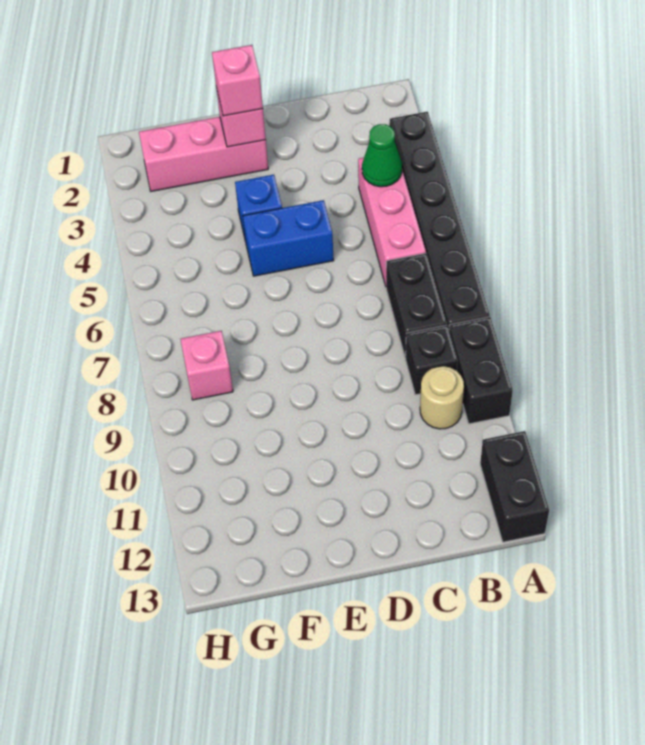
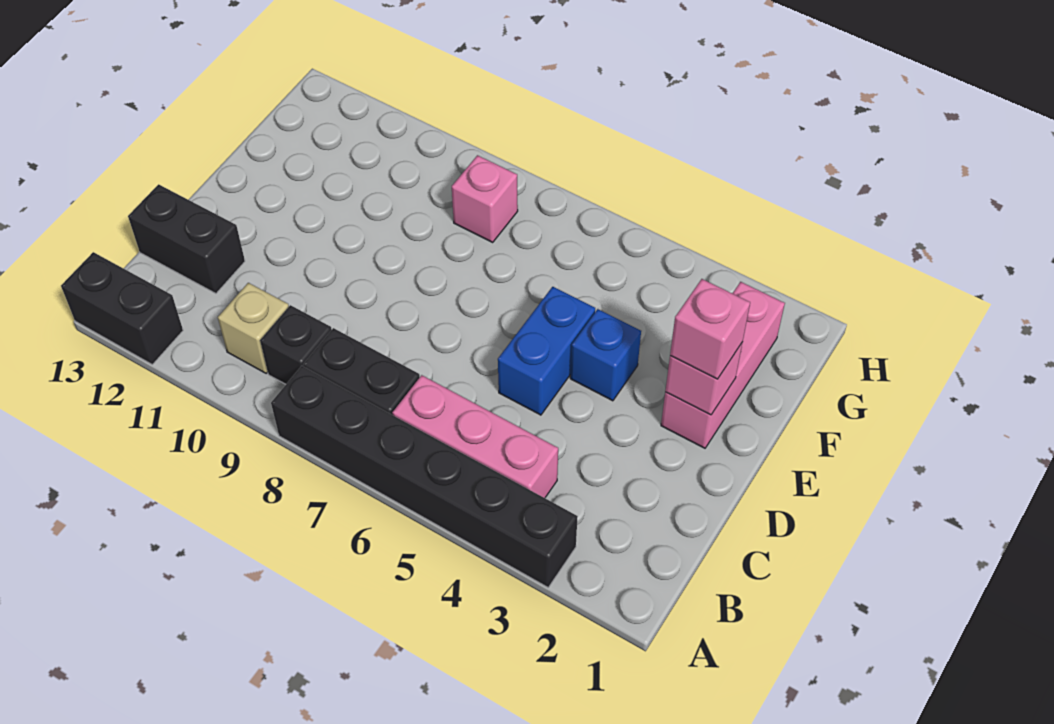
black 1x2 brick [449,317,513,424] -> black 1x2 brick moved to [128,184,245,293]
green 1x1 cone [362,124,402,187] -> none
tan 1x1 round brick [420,366,464,429] -> tan 1x1 brick [218,283,289,373]

